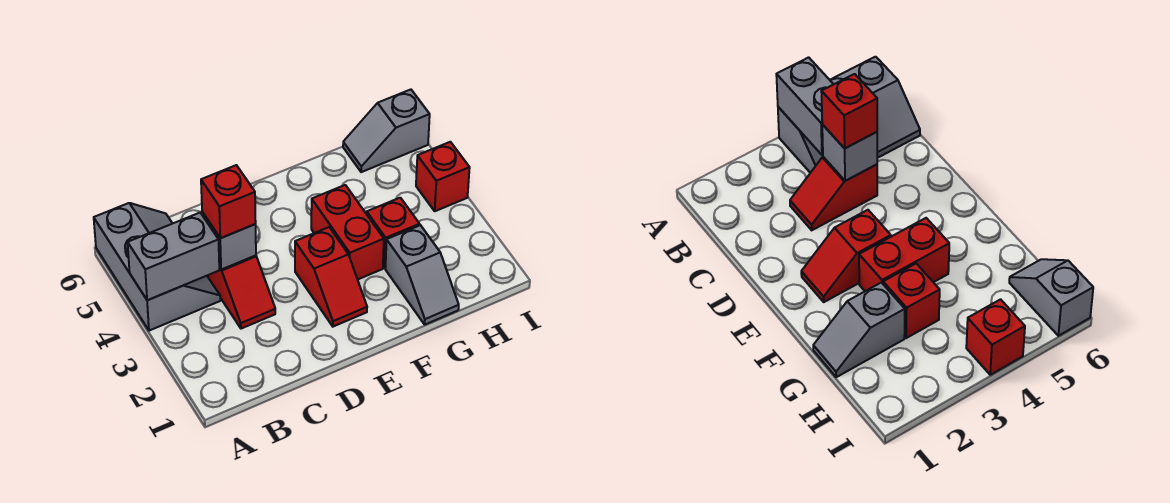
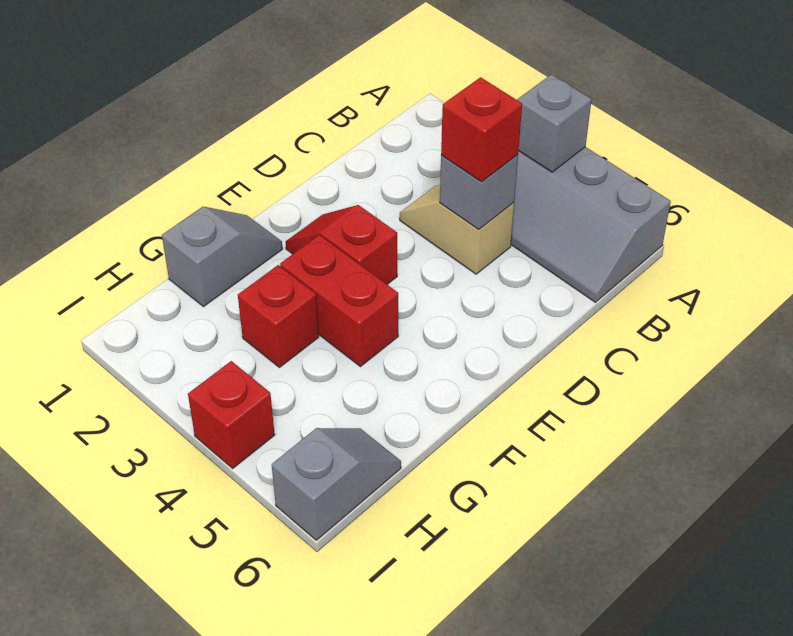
grey 1x2 brick [128,213,219,300] -> grey 1x1 brick [517,74,592,172]
red 1x2 slope [207,255,275,329] -> tan 1x2 slope [400,185,514,274]
grey 1x2 slope [385,225,459,324] -> grey 1x2 slope turned to [162,207,282,307]

